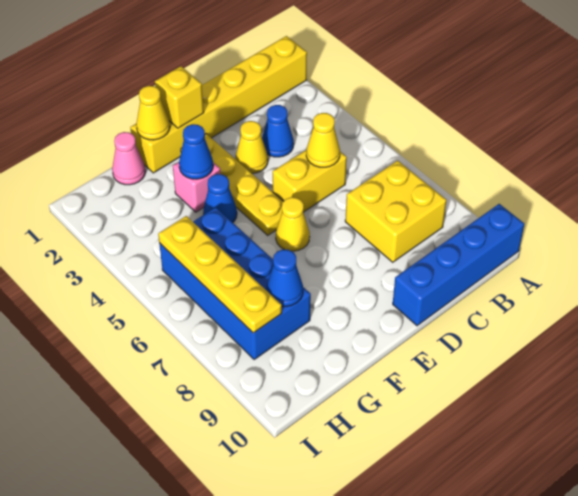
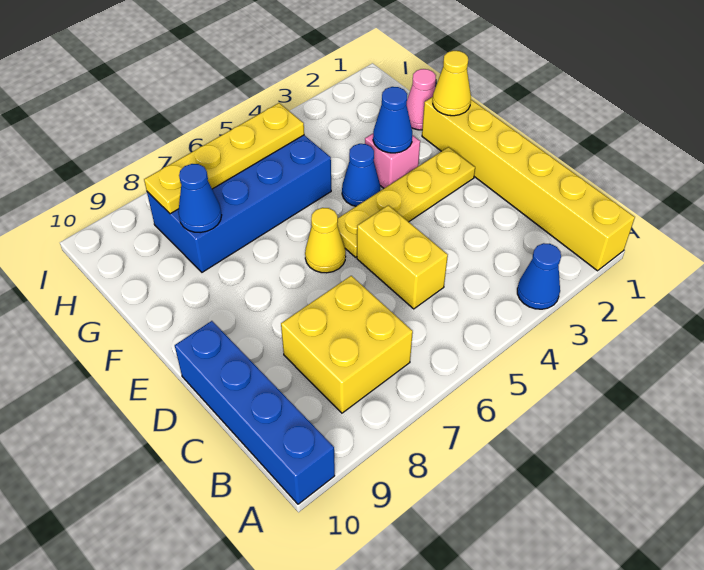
blue 1x1 cone [262,105,294,157] -> blue 1x1 cone moved to [517,243,561,309]
yellow 1x1 cone [306,113,340,167] -> none
yellow 1x1 cone [235,121,268,173] -> none
yellow 1x1 brick [155,66,204,128] -> none

